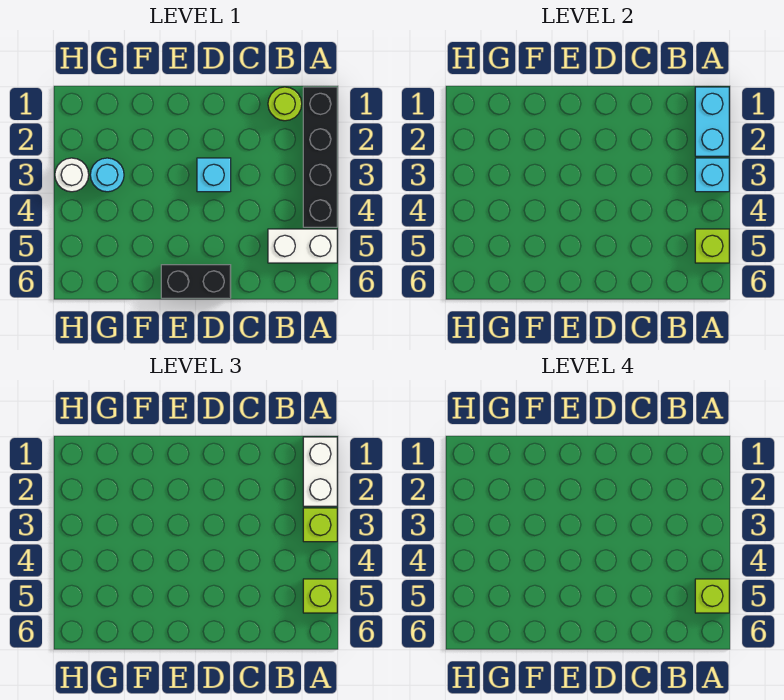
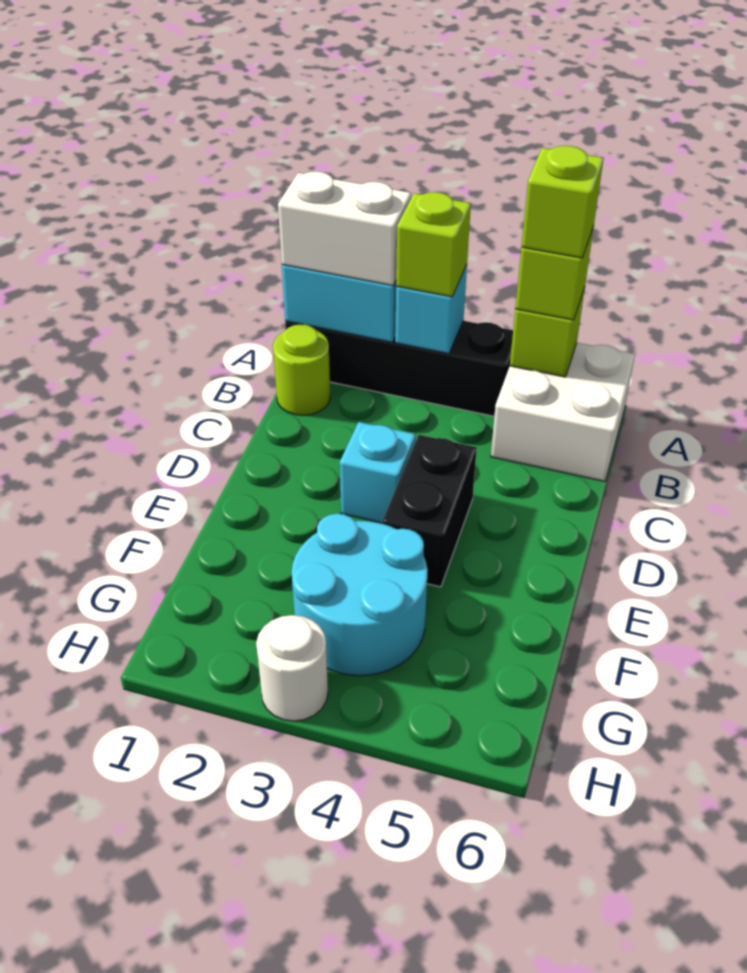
white 1x2 brick [268,229,337,263] -> white 2x2 brick [491,343,635,482]
black 1x2 brick [161,265,231,298] -> black 1x2 brick moved to [382,435,477,587]
cyan 1x1 round brick [90,158,124,192] -> cyan 2x2 round brick [292,514,428,676]

